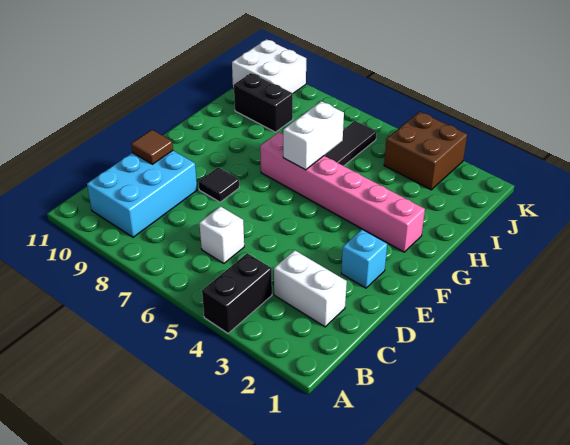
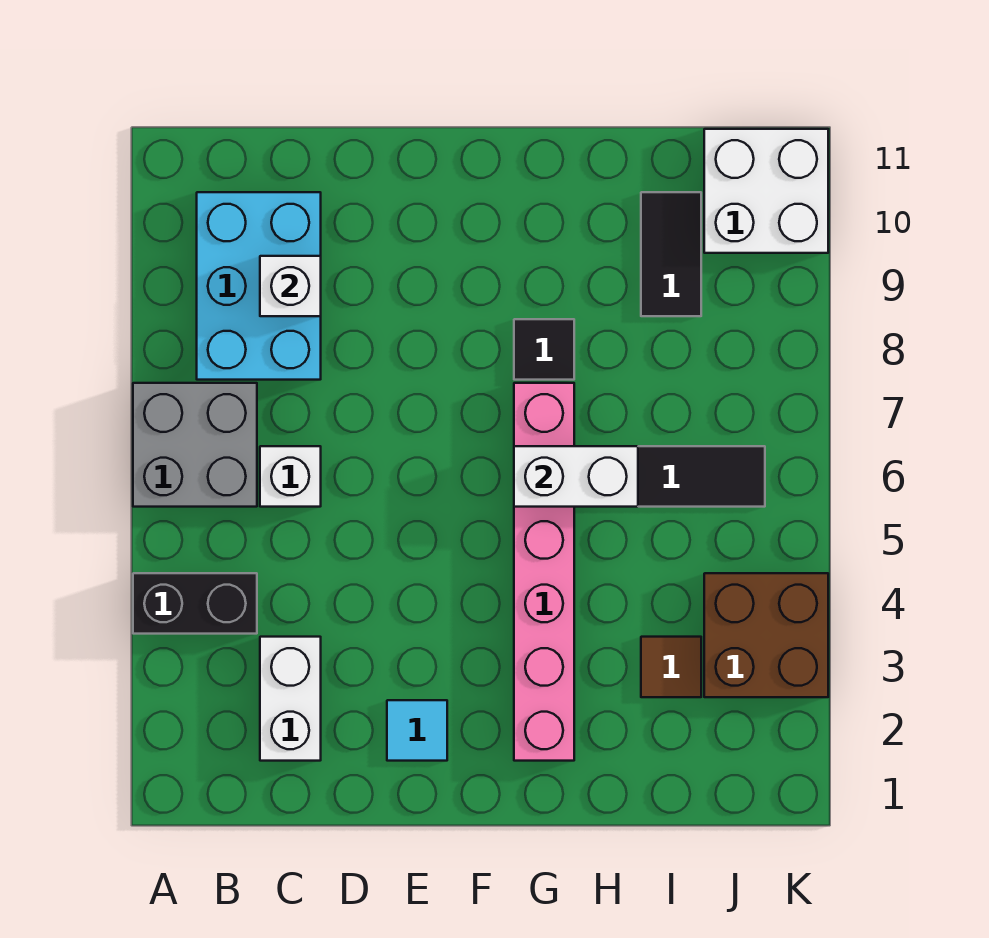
none -> grey 2x2 brick [133,383,257,507]
cyan 2x3 brick [87,151,197,237] -> cyan 2x3 brick turned to [197,192,321,380]
none -> white 1x1 brick [260,256,321,316]
brown 1x1 tile [131,130,173,164] -> brown 1x1 tile moved to [641,637,701,697]
cyan 1x1 brick [341,230,387,288] -> cyan 1x1 tile [387,700,447,761]
black 1x1 tile [199,167,239,202] -> black 1x1 tile moved to [514,319,574,380]
black 1x2 brick [234,73,293,132] -> black 1x2 tile [641,192,701,316]

